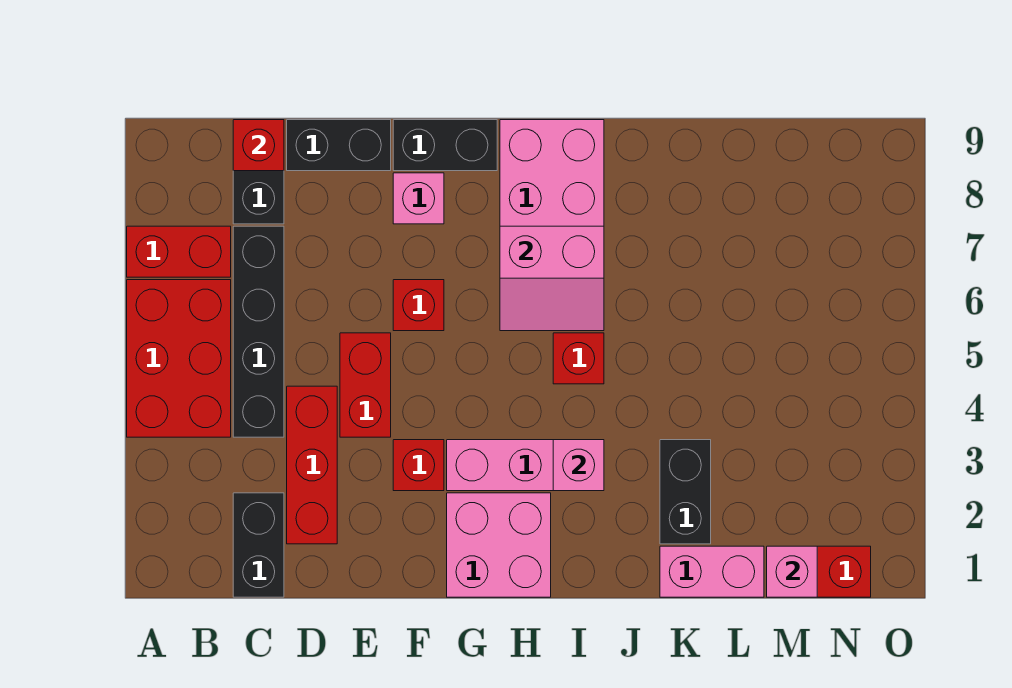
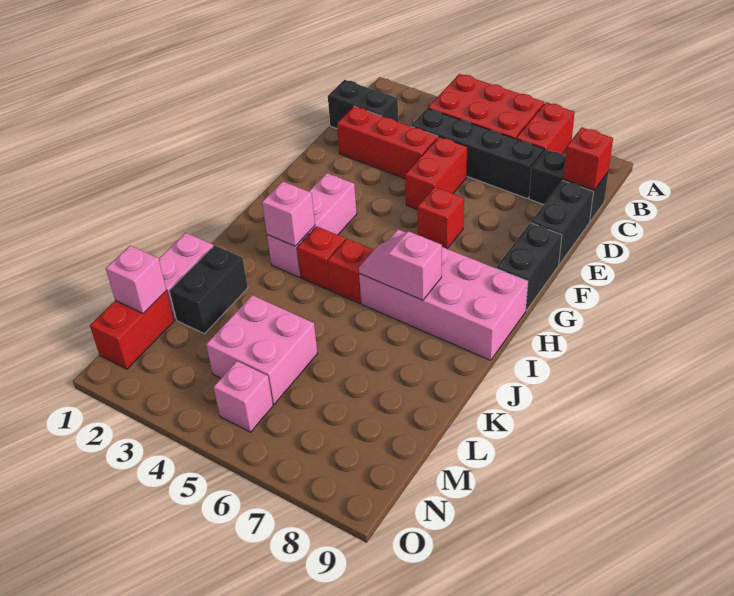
red 1x2 brick [340,333,391,437] -> red 1x2 brick turned to [405,137,467,209]
red 1x1 brick [393,440,444,491] -> red 1x1 brick moved to [297,226,346,290]
pink 1x1 brick [393,173,444,224] -> pink 1x1 brick moved to [213,361,273,432]
pink 2x2 brick [447,493,551,597] -> pink 2x2 brick moved to [206,295,318,404]
pink 2x2 slope [500,226,604,331] -> pink 1x2 slope [359,232,442,300]
black 1x2 brick [660,440,711,544] -> black 1x2 brick turned to [169,245,248,334]

